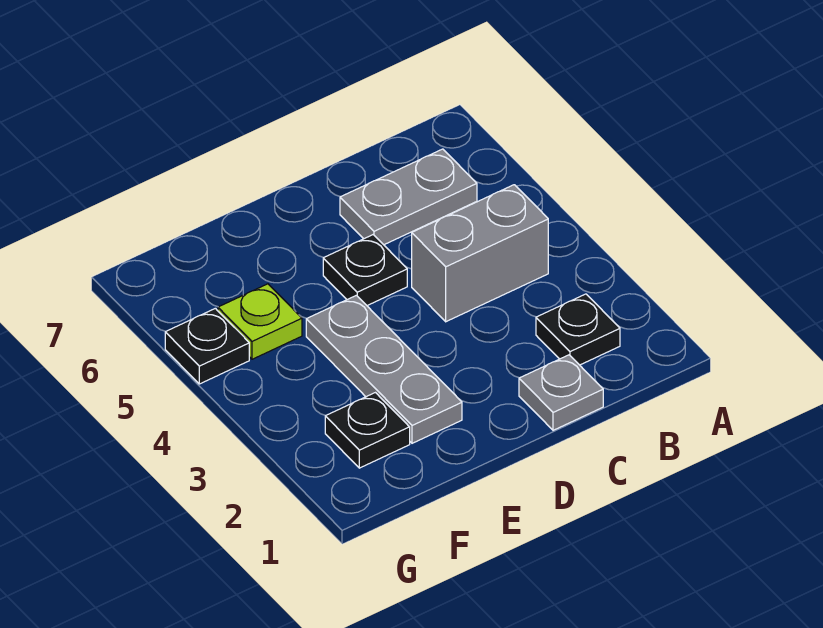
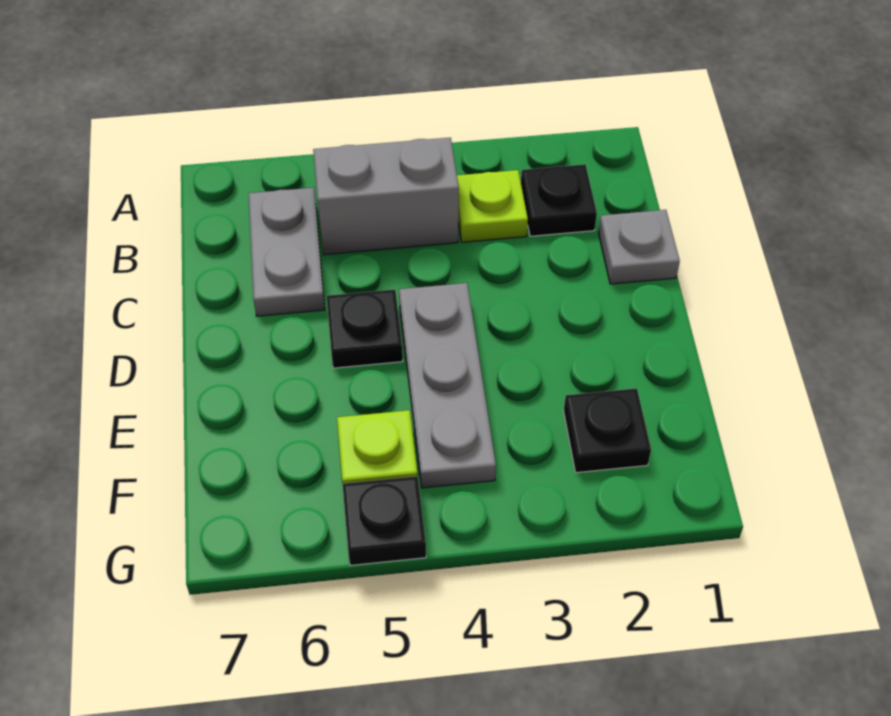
none -> lime 1x1 plate [457,170,528,242]
grey 1x2 brick [412,185,548,322] -> grey 1x2 brick turned to [313,138,459,255]
grey 1x3 plate [306,295,462,443] -> grey 1x3 plate turned to [399,283,496,488]

